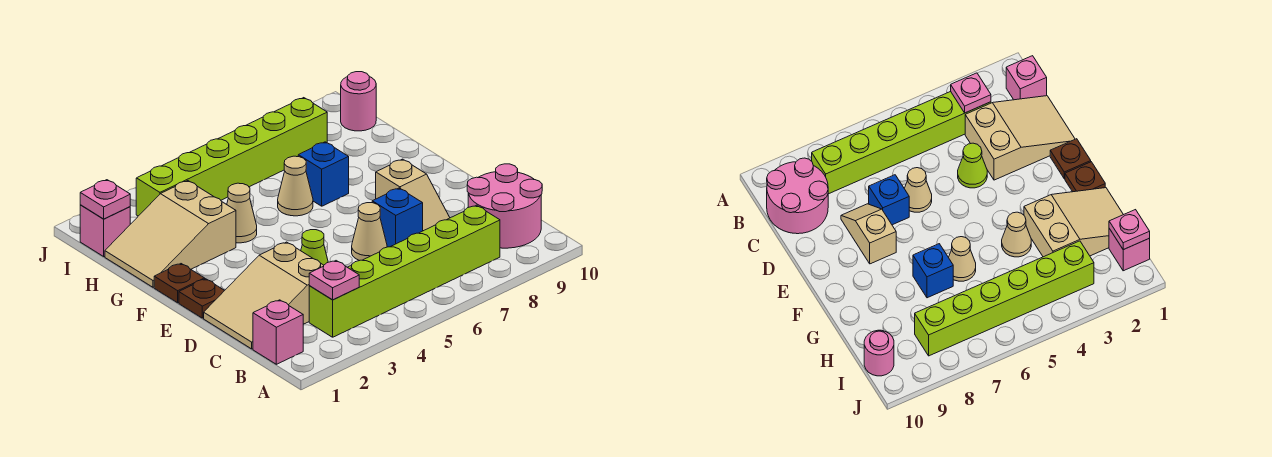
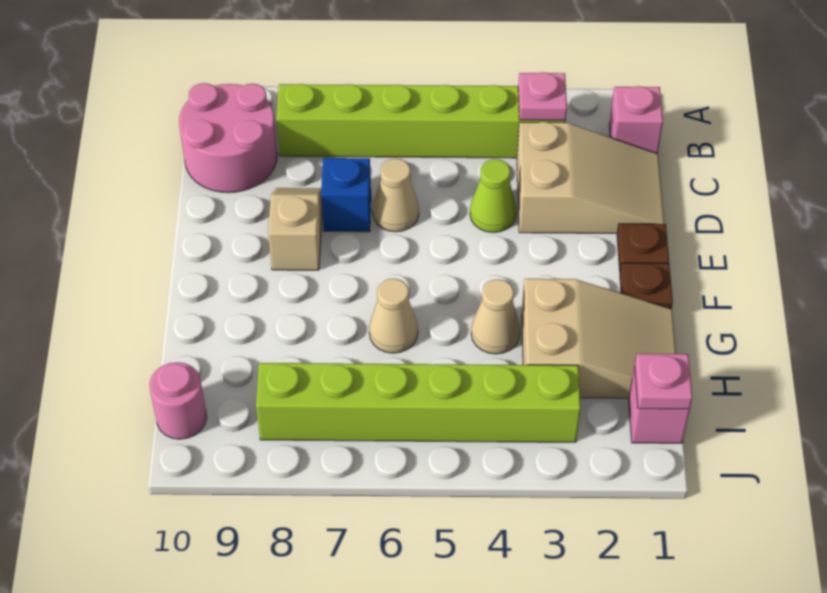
blue 1x1 brick [298,142,349,206] -> none

